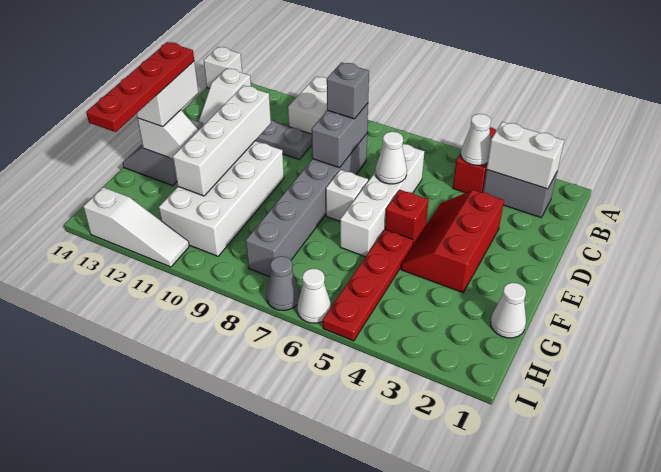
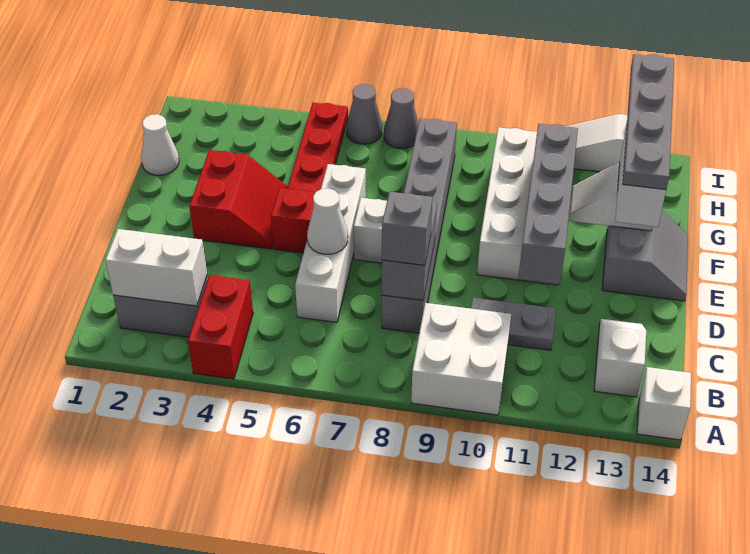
white 1x1 cone [461,114,491,165] -> none
red 2x3 slope [401,190,504,293] -> red 2x2 slope [189,150,288,249]
white 1x4 brick [173,85,271,196] -> grey 1x4 brick [518,124,578,284]
red 1x4 plate [86,42,194,132] -> grey 1x4 plate [623,54,674,189]
white 1x1 cone [297,268,331,323] -> grey 1x1 cone [346,84,382,144]

